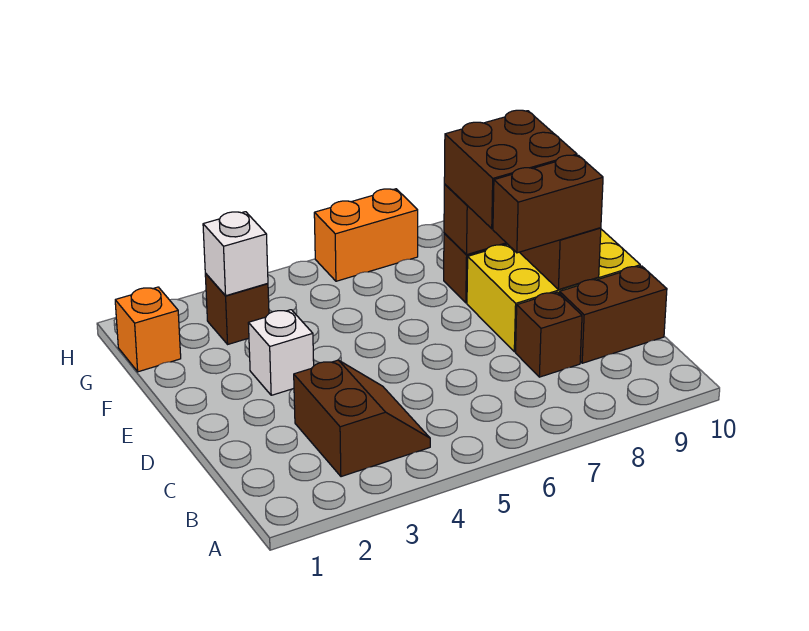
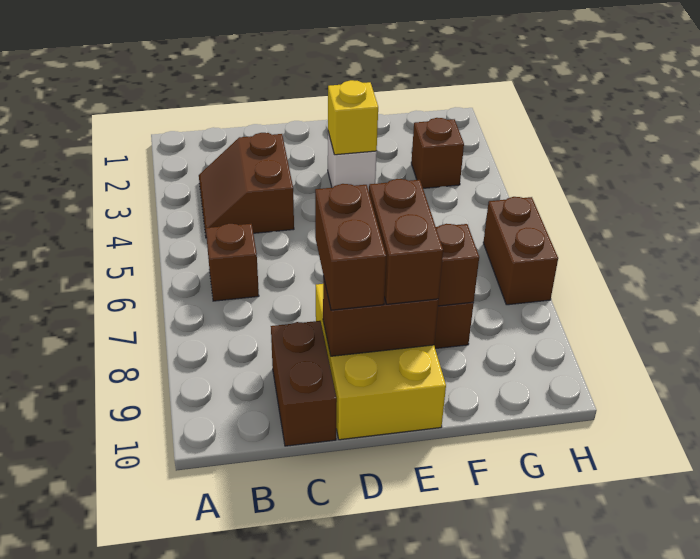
brown 2x2 slope [294,360,430,477] -> brown 2x2 slope turned to [199,133,294,238]
brown 1x1 brick [516,292,582,377] -> brown 1x1 brick moved to [206,224,259,301]
none -> yellow 1x1 brick [328,80,378,155]
brown 2x2 brick [444,110,577,229] -> brown 1x2 brick [369,179,443,304]
orange 1x1 brick [115,287,181,372] -> none
white 1x1 brick [203,212,268,296] -> none
orange 1x2 brick [314,189,418,281] -> brown 1x2 brick [483,197,558,305]

